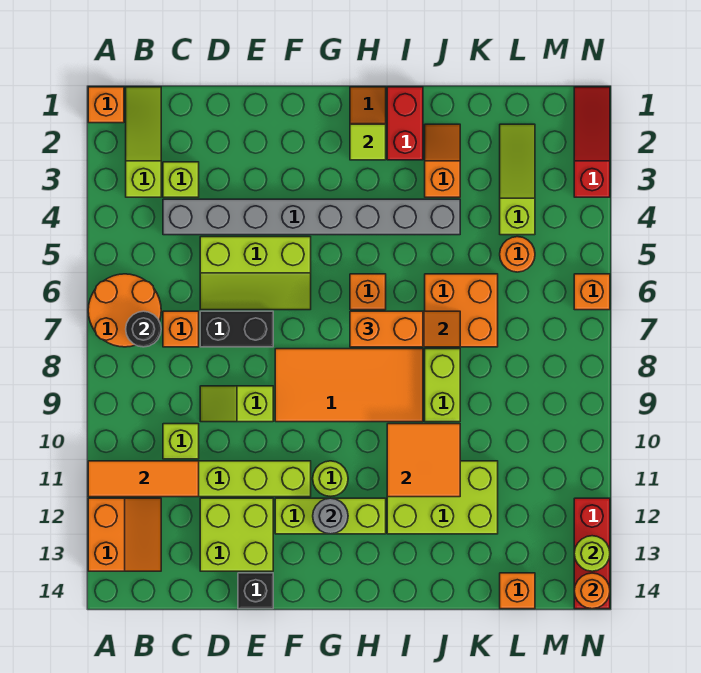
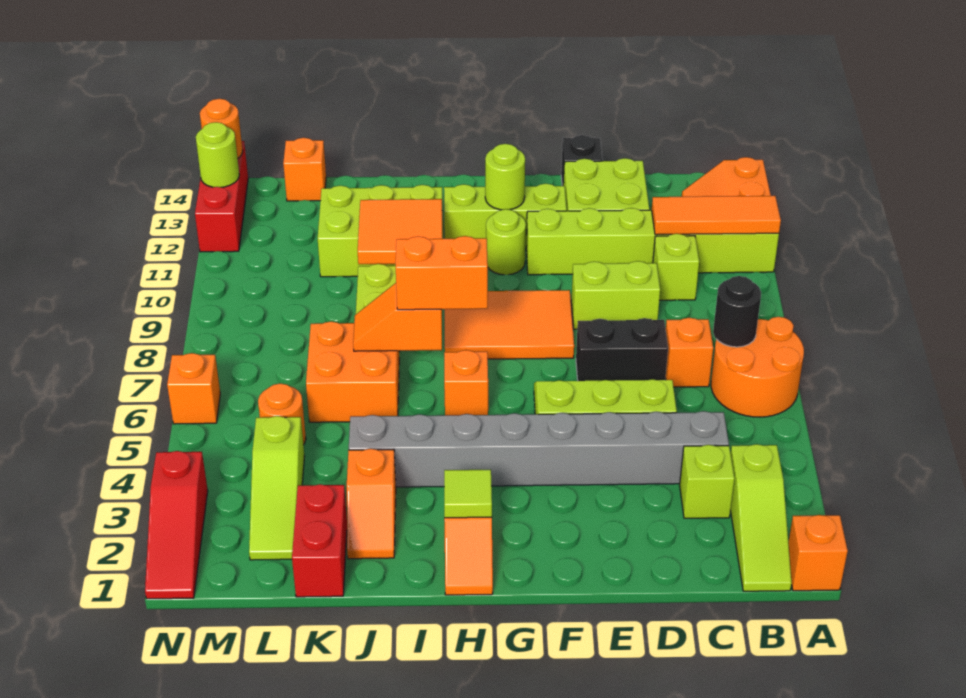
lime 1x2 slope [200,386,273,422] -> lime 1x2 brick [571,261,660,329]
orange 2x4 tile [275,349,423,422] -> orange 2x3 tile [445,290,574,359]
grey 1x1 round brick [313,498,348,534] -> lime 1x1 round brick [485,144,525,210]
red 1x2 brick [387,87,423,160] -> red 1x2 brick moved to [292,484,347,597]

